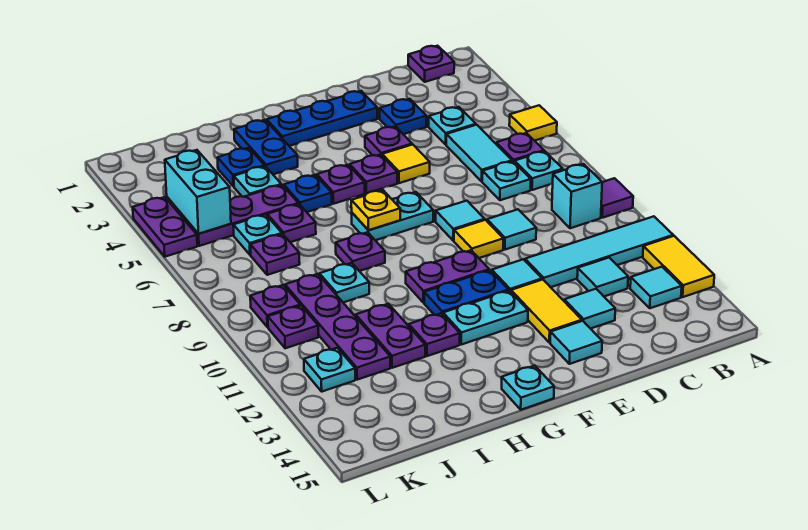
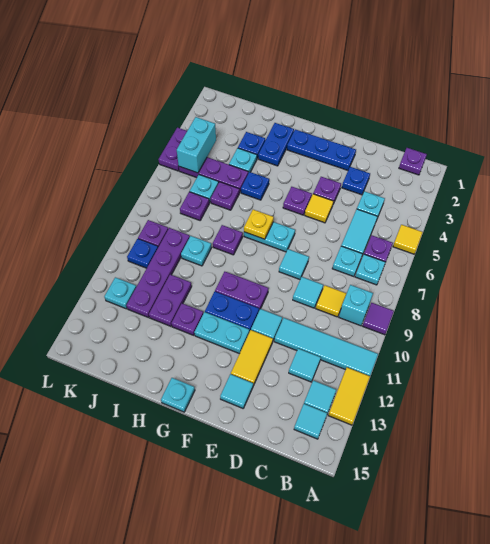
cyan 1x1 tile [564,289,615,329] -> cyan 1x1 tile moved to [294,404,327,439]
yellow 1x1 tile [454,220,503,258] -> yellow 1x1 tile moved to [316,286,347,317]
purple 1x1 plate [317,165,365,204] -> none
purple 1x1 plate [268,306,318,348] -> blue 1x1 plate [127,239,158,268]

